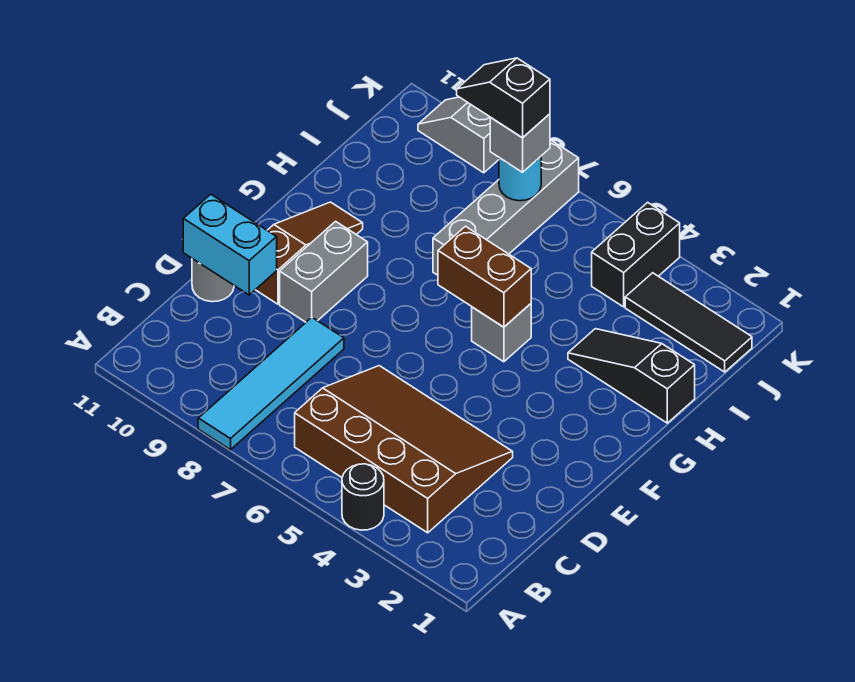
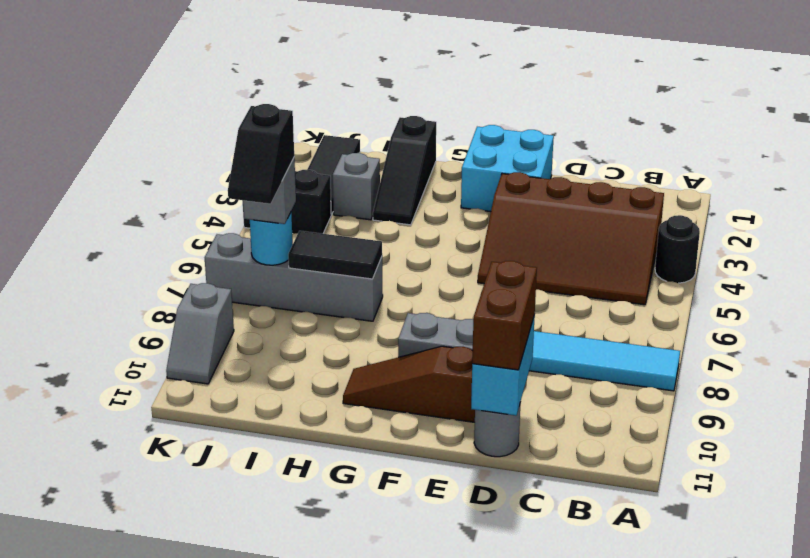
brown 3x4 slope [295,366,513,533] -> brown 3x4 slope turned to [478,172,664,305]
none -> cyan 2x2 brick [461,125,554,212]
grey 1x1 brick [472,304,531,362] -> grey 1x1 brick moved to [333,153,380,220]
brown 1x2 brick [438,226,531,327] -> brown 1x2 brick moved to [472,261,537,370]
none -> black 1x2 tile [288,231,382,279]

